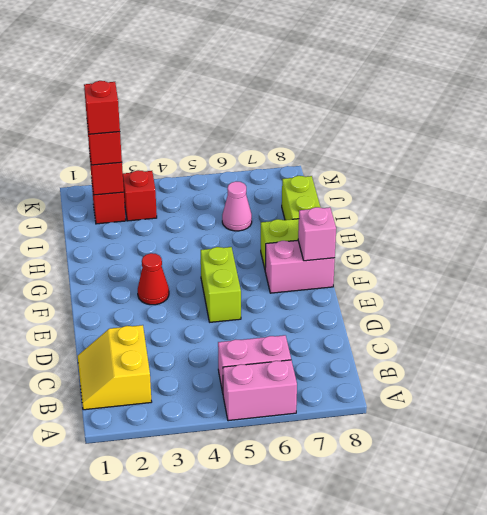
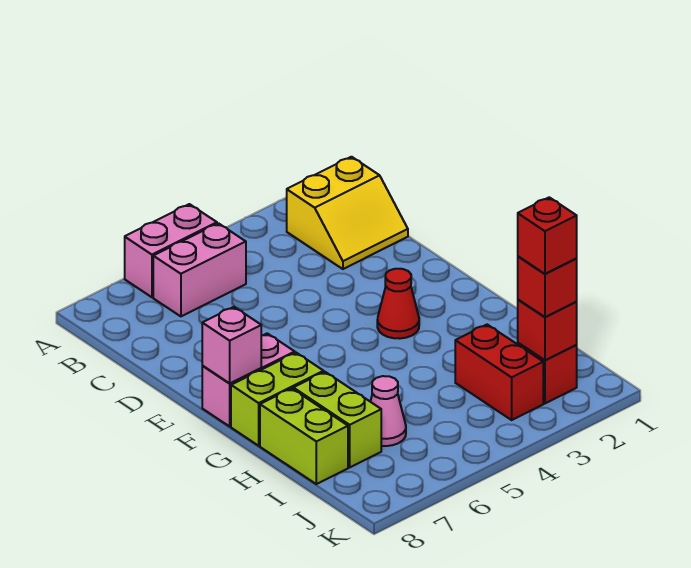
yellow 2x2 slope [78,325,152,410] -> yellow 2x2 slope turned to [287,157,408,269]
lime 1x2 brick [201,247,241,322] -> lime 1x2 brick moved to [293,372,381,467]
red 1x1 brick [123,170,157,221] -> red 1x2 brick [455,325,543,420]

